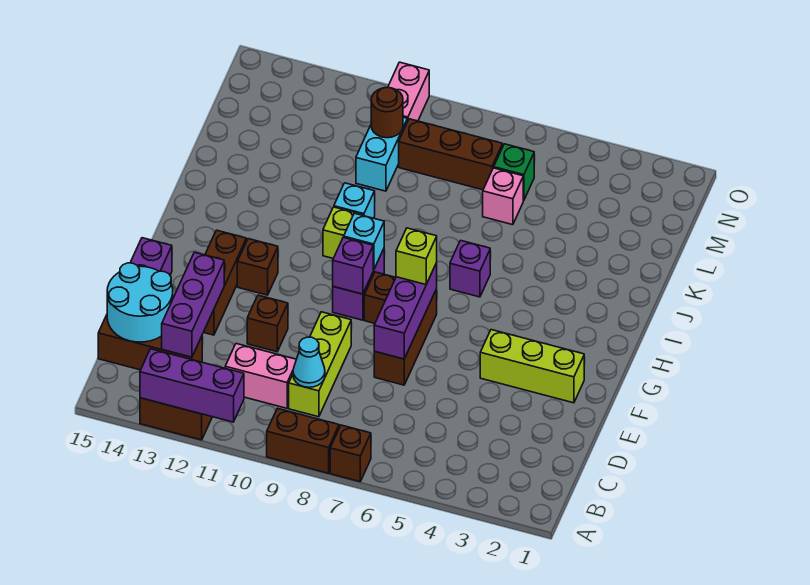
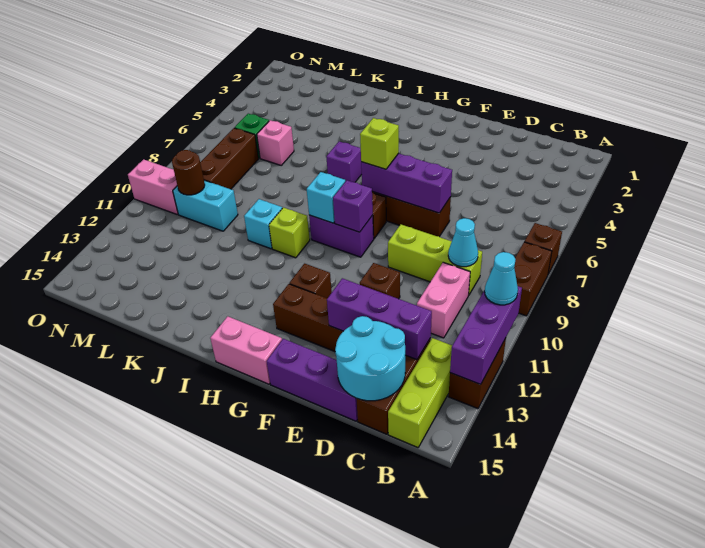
none -> cyan 1x1 cone [485,252,518,305]
lime 1x3 brick [480,330,584,403] -> lime 1x3 brick moved to [388,338,452,448]
none -> pink 1x2 brick [210,316,282,384]

